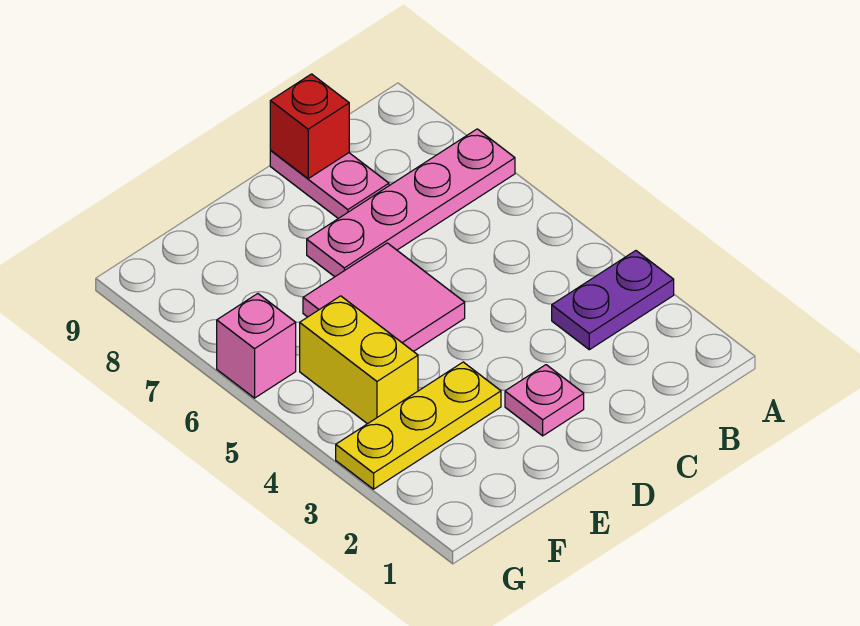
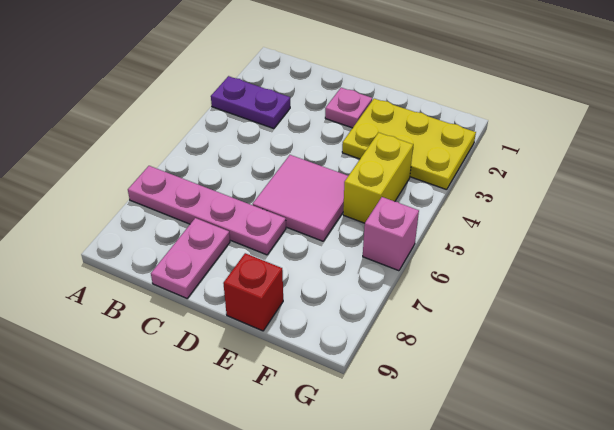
red 1x1 brick [270,74,349,179] -> red 1x1 brick moved to [223,253,283,331]
yellow 1x3 plate [336,362,501,489] -> yellow 2x3 plate [342,99,476,190]

